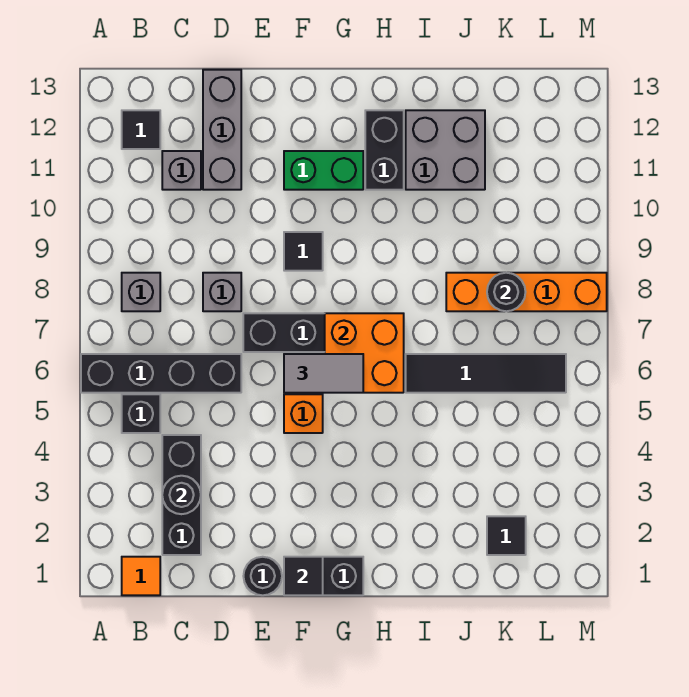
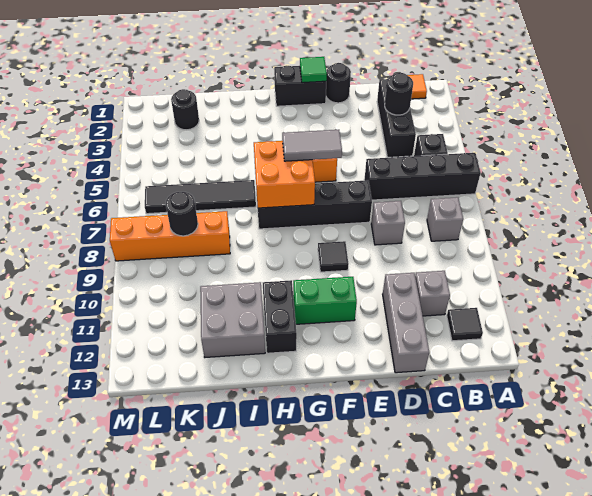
black 1x1 tile [284,557,323,595] -> green 1x1 tile [300,57,327,83]
black 1x1 tile [487,516,526,555] -> black 1x1 round brick [171,89,199,130]

